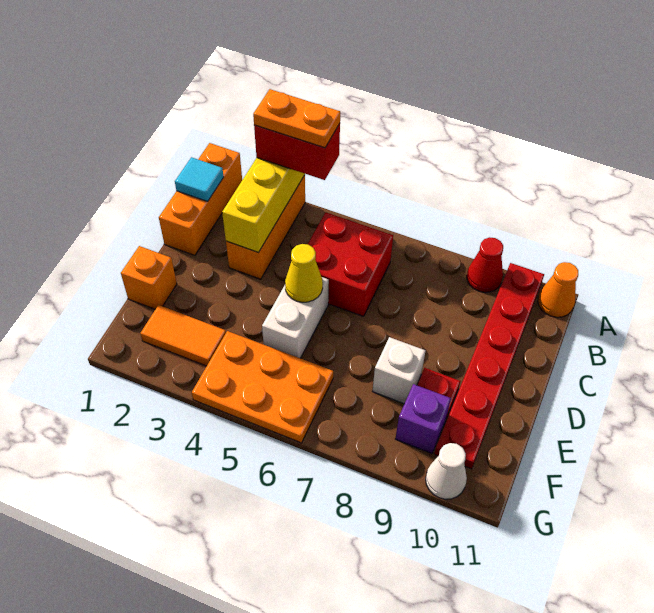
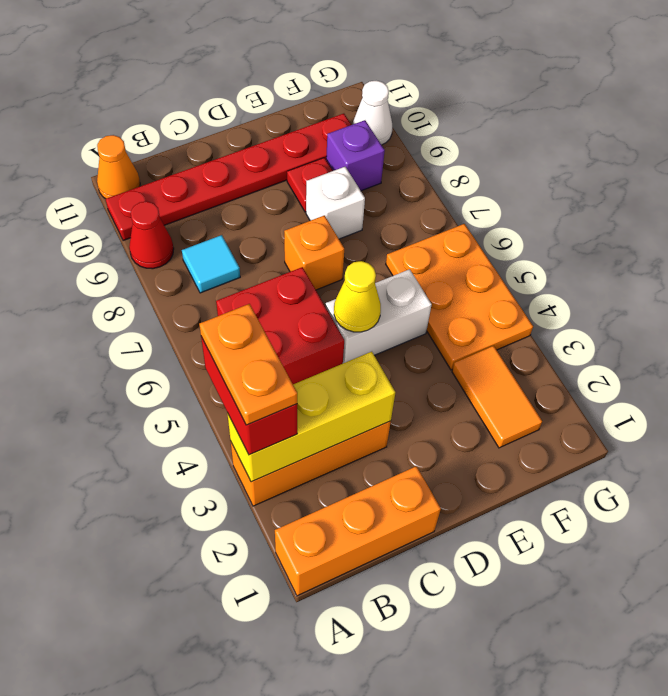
cyan 1x1 tile [175,157,224,202] -> cyan 1x1 tile moved to [182,235,240,293]
orange 1x1 brick [121,246,177,309] -> orange 1x1 brick moved to [284,215,344,290]

